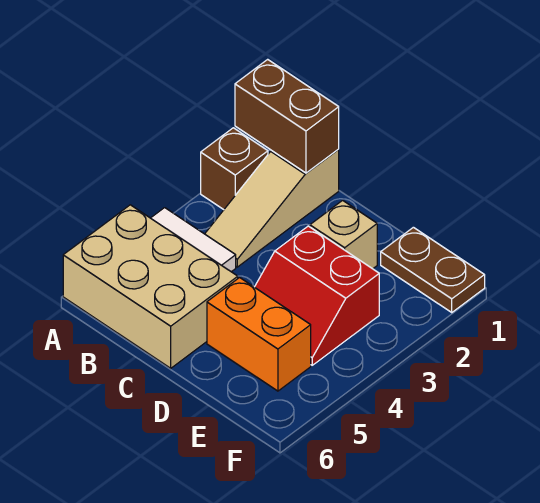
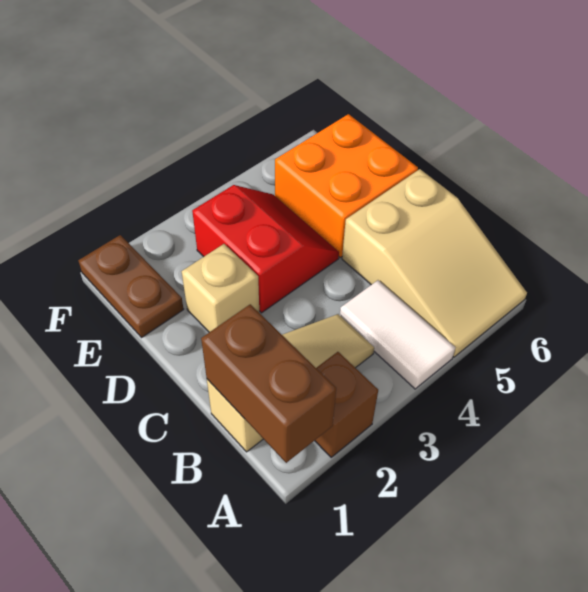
tan 2x3 brick [63,205,238,368] -> tan 2x3 slope [342,169,527,357]
orange 1x2 brick [207,278,311,391] -> orange 2x2 brick [275,114,418,257]

